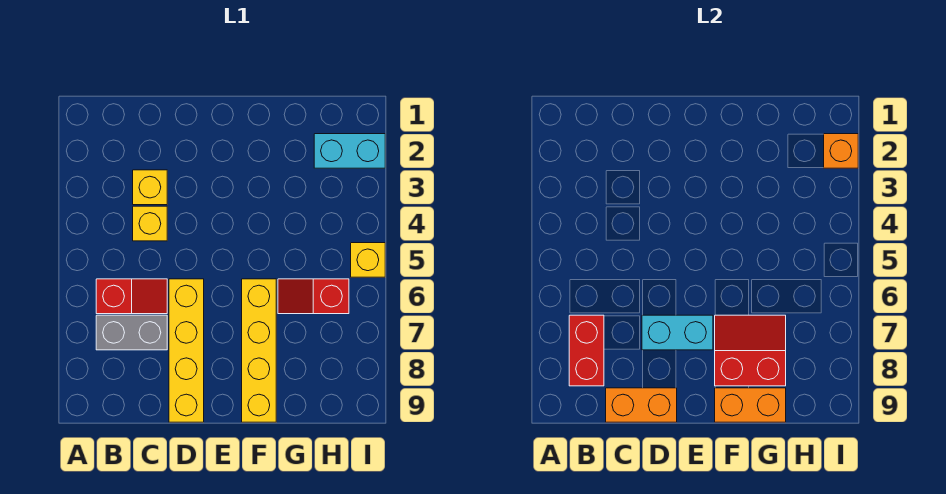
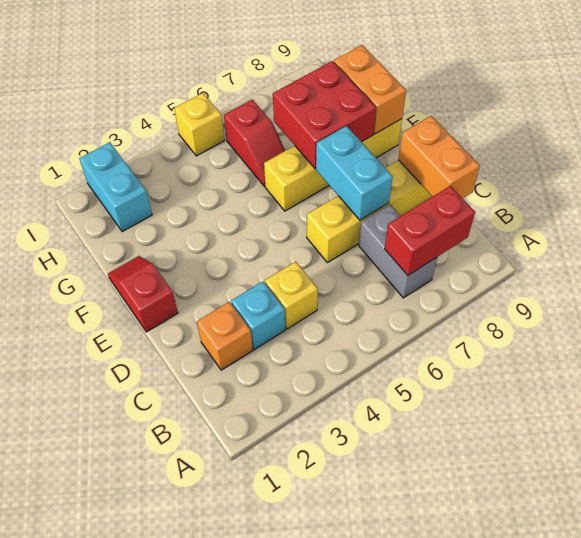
red 1x2 slope [96,279,167,314] -> red 1x2 slope moved to [108,256,178,332]
yellow 1x1 brick [133,170,167,205] -> cyan 1x1 brick [231,282,285,349]
red 2x2 slope [715,315,786,386] -> red 2x2 brick [273,61,376,169]
orange 1x1 brick [824,134,858,168] -> orange 1x1 brick moved to [197,302,253,370]

